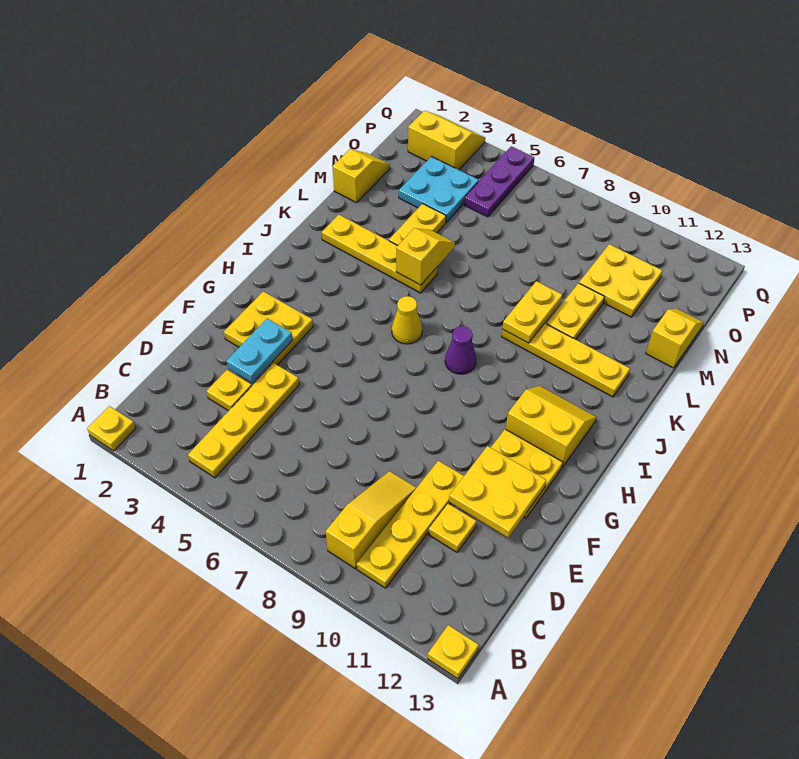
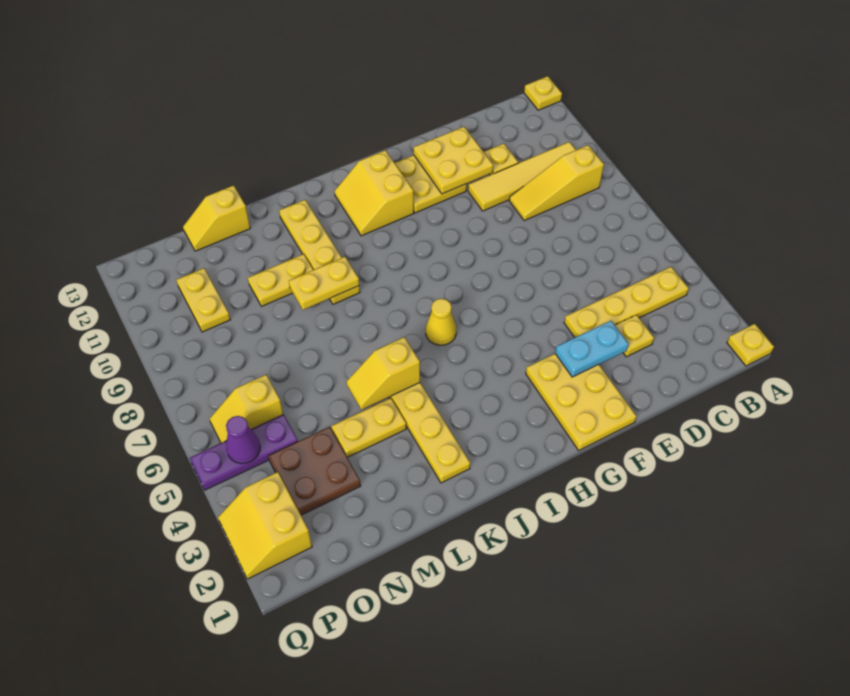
yellow 1x4 plate [357,461,464,588] -> yellow 1x4 tile [468,142,576,211]
yellow 2x2 plate [224,291,313,366] -> yellow 2x3 plate [526,354,636,450]
purple 1x1 cone [445,326,476,374] -> purple 1x1 cone moved to [226,416,260,464]
yellow 1x2 slope [332,149,390,203] -> yellow 1x2 slope moved to [209,375,283,443]
cyan 2x2 plate [399,156,479,222] -> brown 2x2 plate [268,427,361,515]
yellow 2x2 plate [579,244,663,317] -> yellow 1x2 plate [176,268,230,332]

